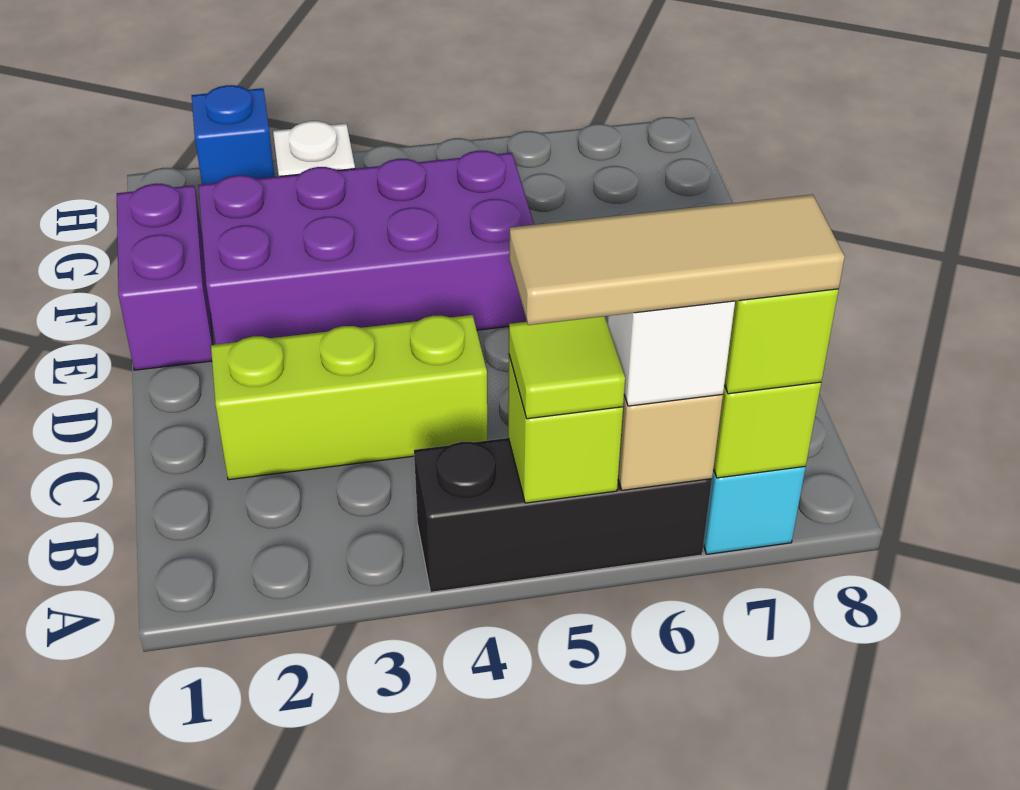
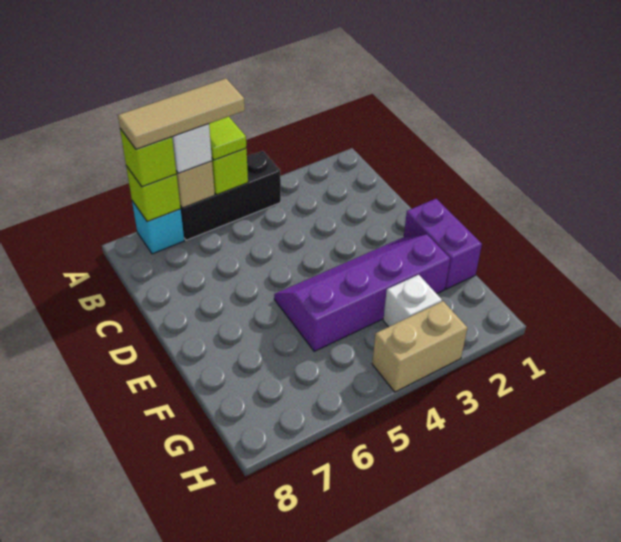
lime 1x3 brick [211,315,487,480] -> none
purple 2x4 brick [198,151,534,344] -> purple 2x4 slope [274,235,450,351]
blue 1x1 brick [192,85,274,184] -> none
none -> tan 1x2 brick [372,301,467,392]

